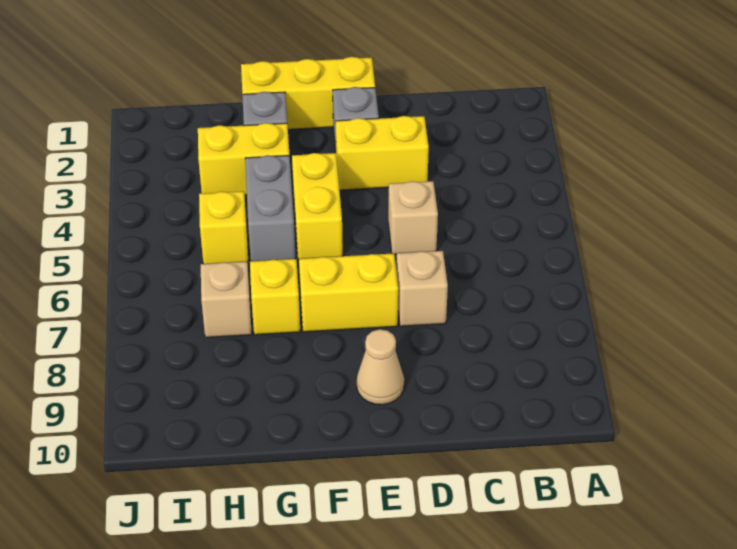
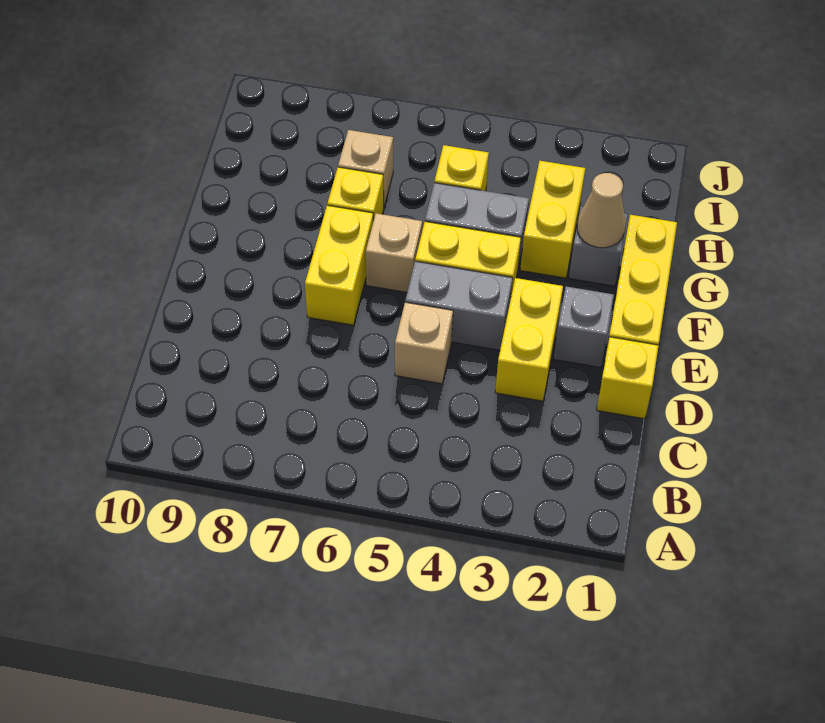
none -> yellow 1x1 brick [597,337,659,419]
tan 1x1 brick [396,251,448,326] -> tan 1x1 brick moved to [366,213,422,292]
none -> grey 1x2 brick [405,261,513,350]
tan 1x1 cone [357,329,404,405] -> tan 1x1 cone moved to [577,173,626,248]

